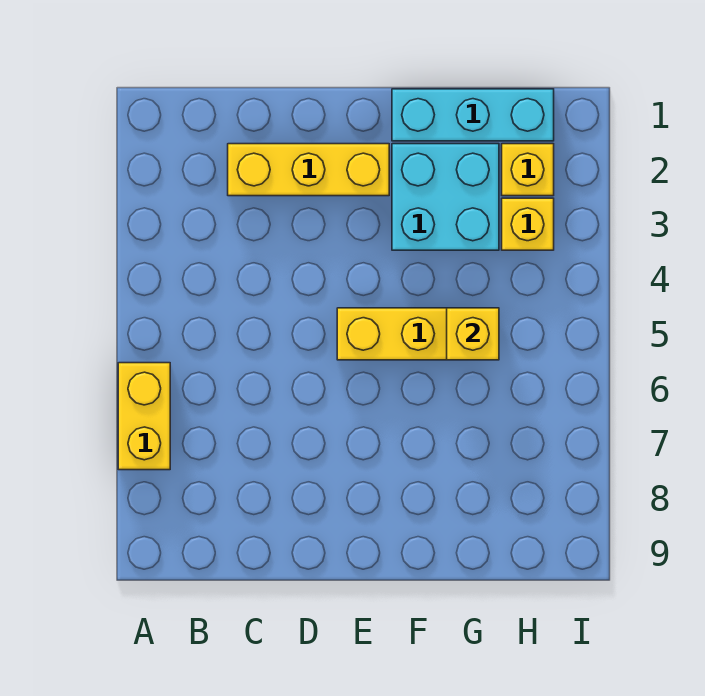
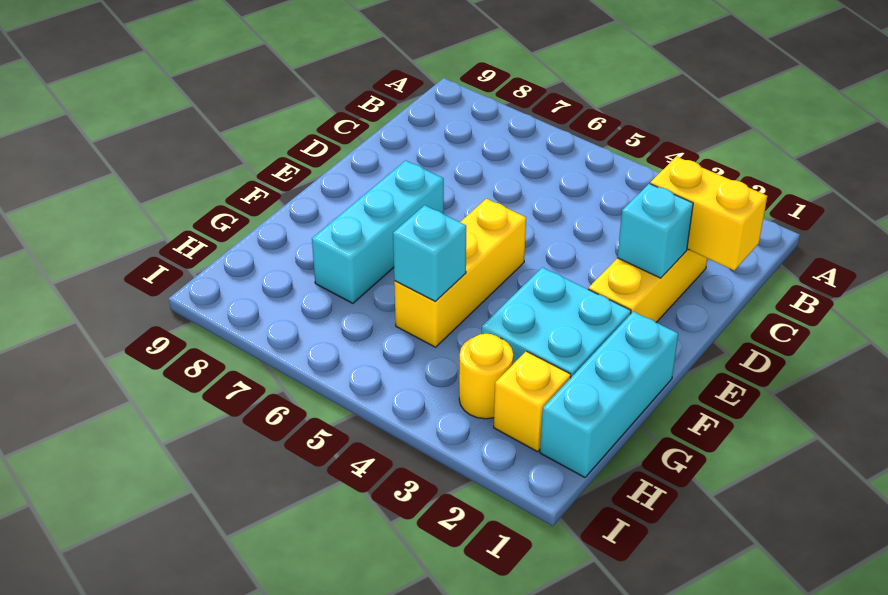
yellow 1x2 brick [118,363,170,470] -> yellow 1x2 brick moved to [650,157,767,270]
none -> cyan 1x1 brick [617,184,693,278]
none -> cyan 1x3 brick [312,161,444,303]
yellow 1x1 brick [447,308,499,360] -> cyan 1x1 brick [393,205,466,302]
yellow 1x1 brick [502,198,554,250] -> yellow 1x1 round brick [459,334,513,419]

